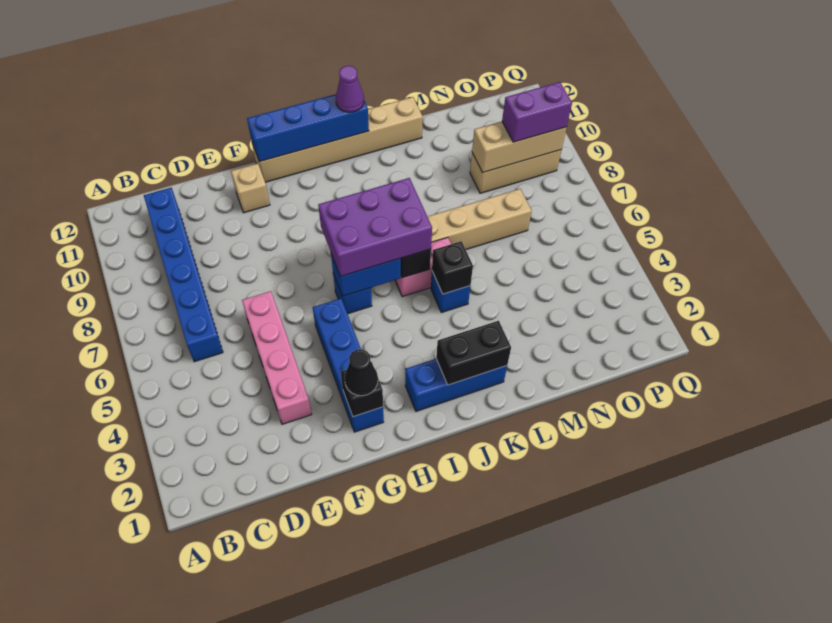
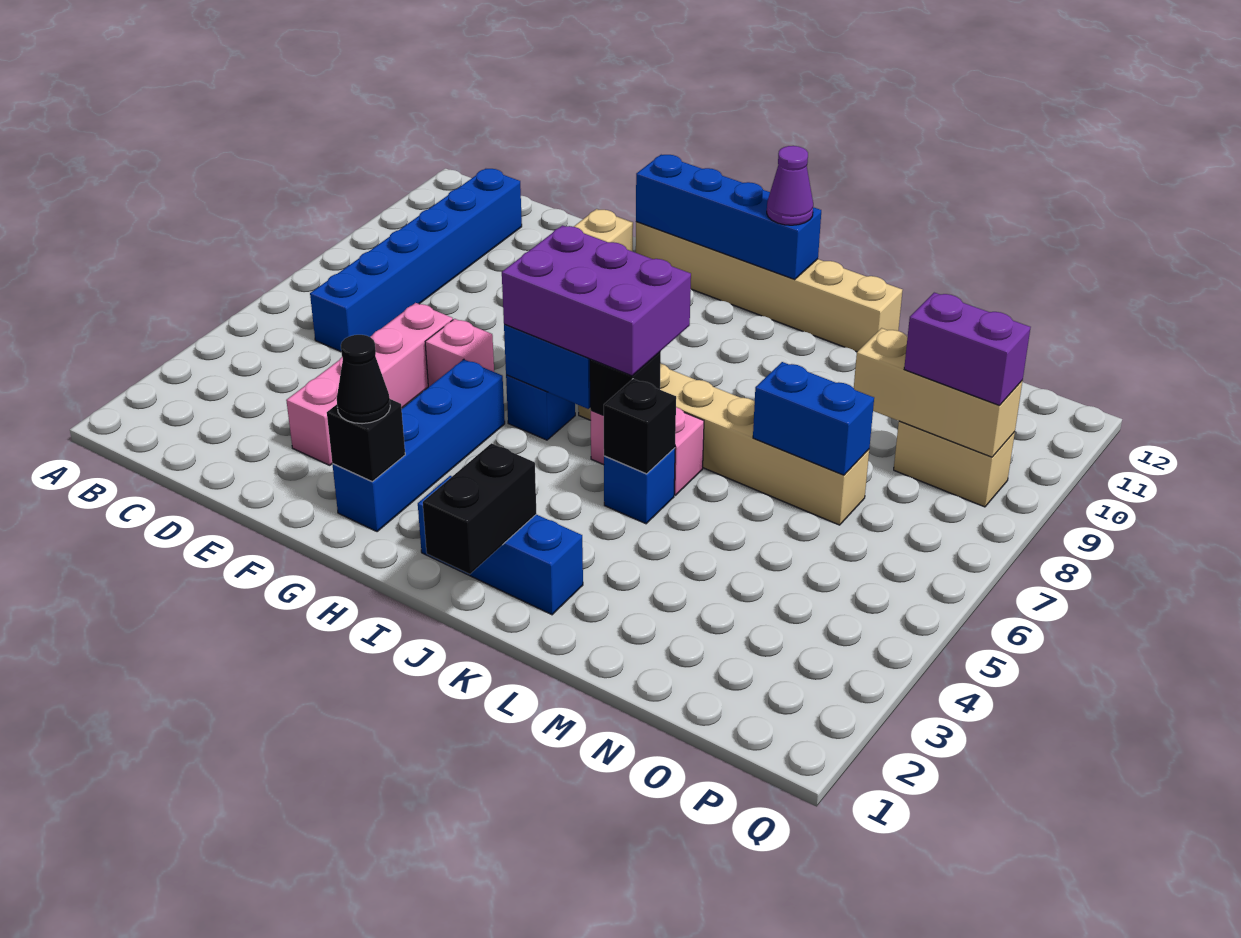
none -> pink 1x1 brick [425,319,494,387]
black 1x2 brick [436,321,511,385] -> black 1x2 brick turned to [423,443,536,574]
none -> blue 1x2 brick [753,362,874,475]
tan 1x3 brick [470,150,561,193] -> tan 1x2 brick [894,421,1015,507]

